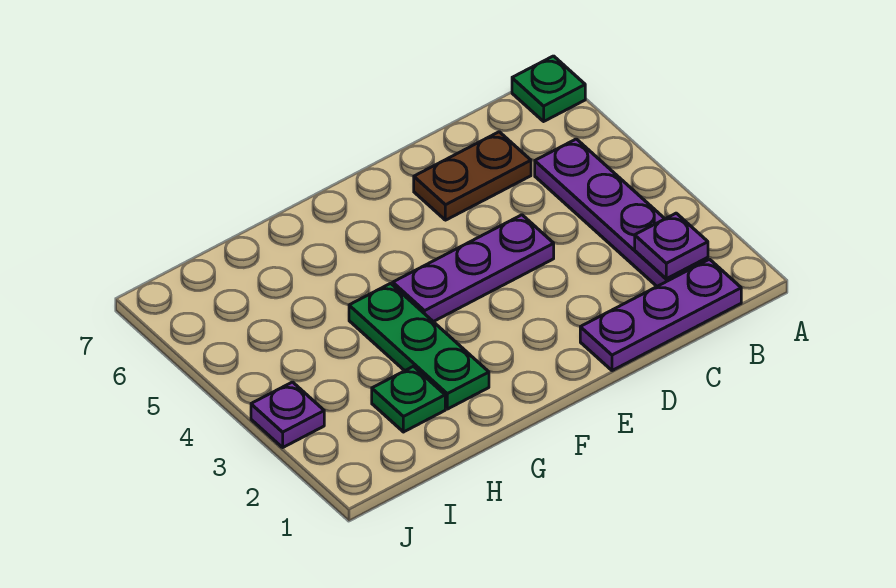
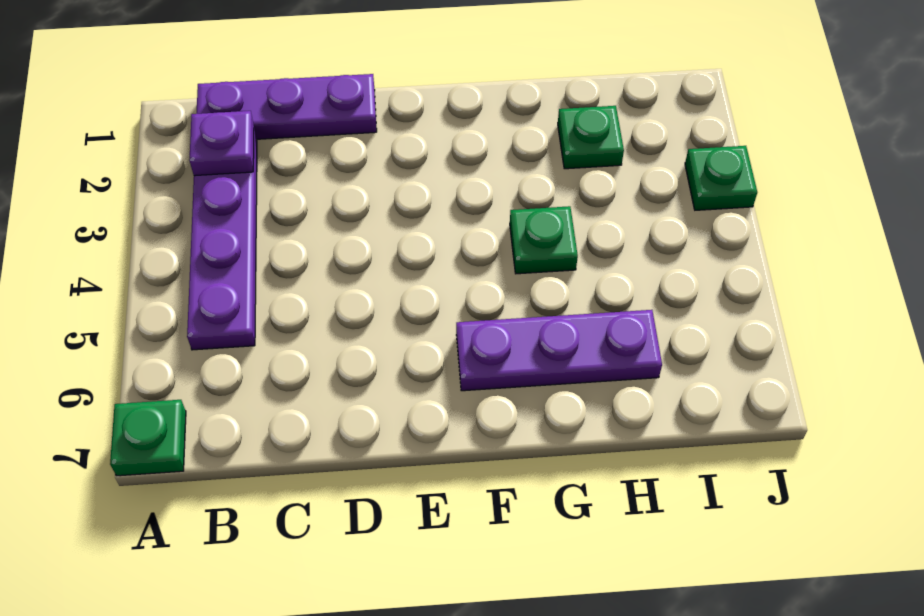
brown 1x2 plate [414,132,531,220] -> none
purple 1x3 plate [393,215,554,322] -> purple 1x3 plate moved to [456,310,662,391]
green 1x3 plate [349,283,489,409] -> green 1x1 plate [510,206,578,274]
purple 1x1 plate [251,382,324,447] -> green 1x1 plate [685,146,757,210]

